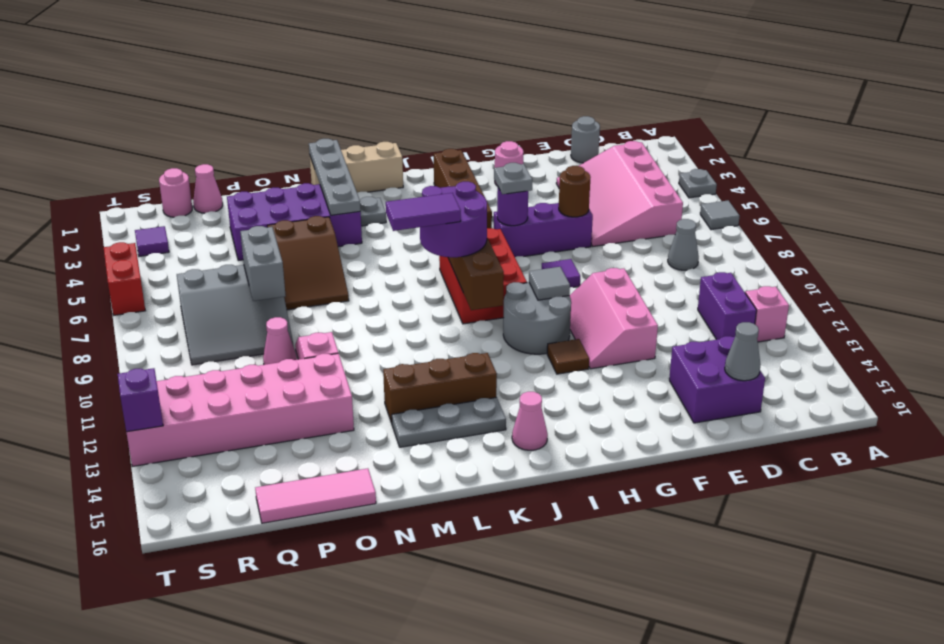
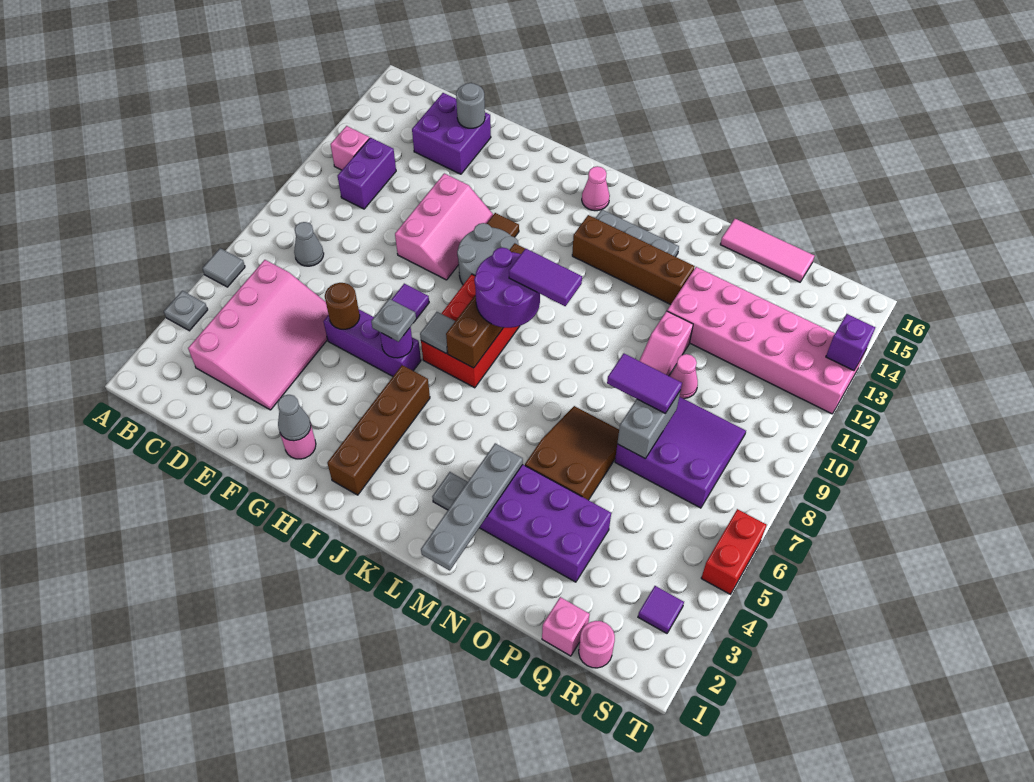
grey 1x1 round brick [571,116,600,163] -> grey 1x1 round brick moved to [456,83,485,128]
grey 1x1 cone [725,322,761,381] -> grey 1x1 cone moved to [278,395,311,441]
grey 1x1 tile [529,267,570,300] -> grey 1x1 tile moved to [420,312,455,354]
tan 1x3 brick [310,142,403,193] -> none
brown 1x3 brick [383,353,497,423] -> brown 1x4 brick [572,215,695,304]
none -> purple 1x2 tile [607,353,682,413]
grey 3x3 slope [177,265,294,365] -> purple 3x3 slope [615,397,746,508]
pink 1x1 cone [193,164,223,213] -> pink 1x1 brick [542,597,590,656]

